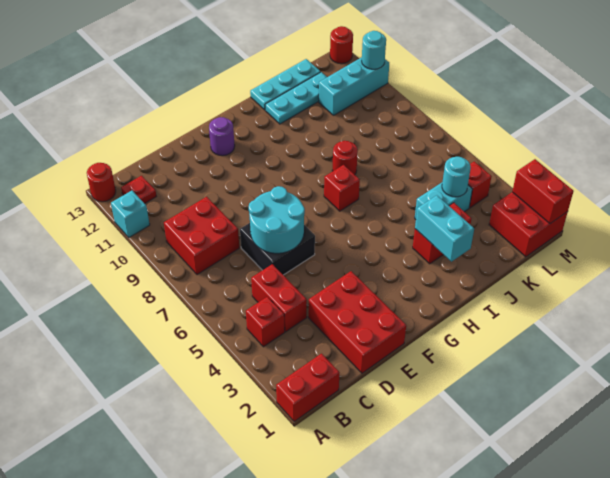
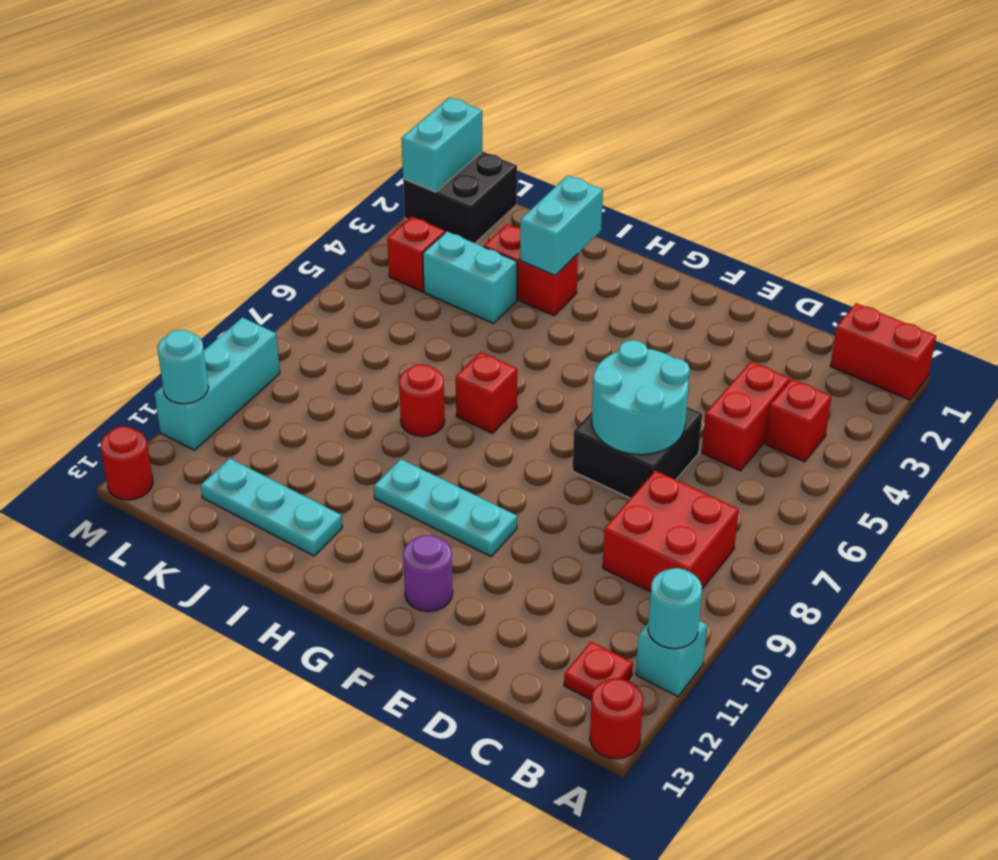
red 2x3 brick [308,271,406,373] -> none
cyan 1x3 plate [250,59,320,110] -> cyan 1x3 plate moved to [374,459,517,556]
cyan 1x1 round brick [442,157,471,197] -> cyan 1x1 round brick moved to [648,568,702,649]
cyan 1x3 brick [319,57,389,115] -> cyan 1x3 brick turned to [154,317,280,450]
red 2x2 brick [489,192,568,257] -> black 2x2 brick [403,151,517,243]
red 1x2 brick [512,159,574,224] -> cyan 1x2 brick [401,98,482,192]

